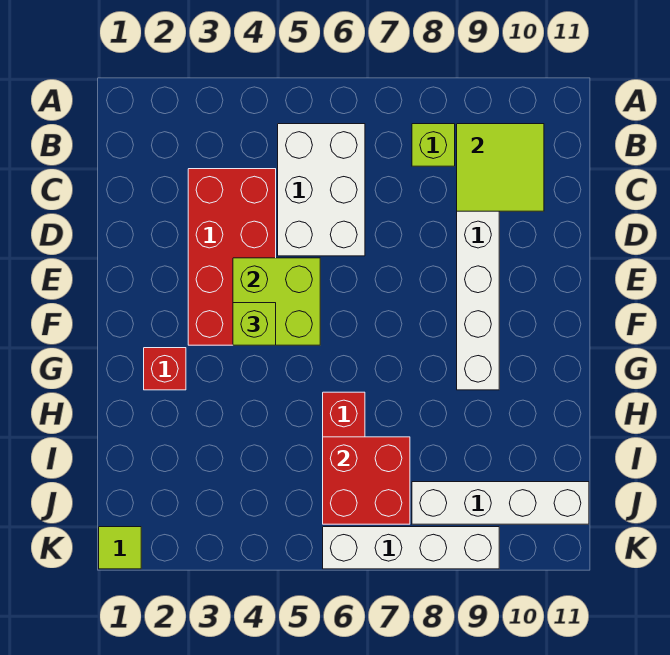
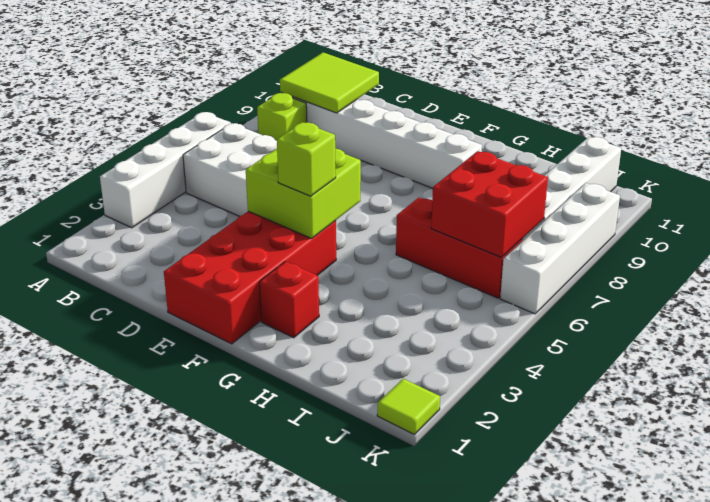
none -> white 1x4 brick [100,112,231,228]
red 2x4 brick [188,169,276,345] -> red 2x4 brick turned to [164,211,336,344]

